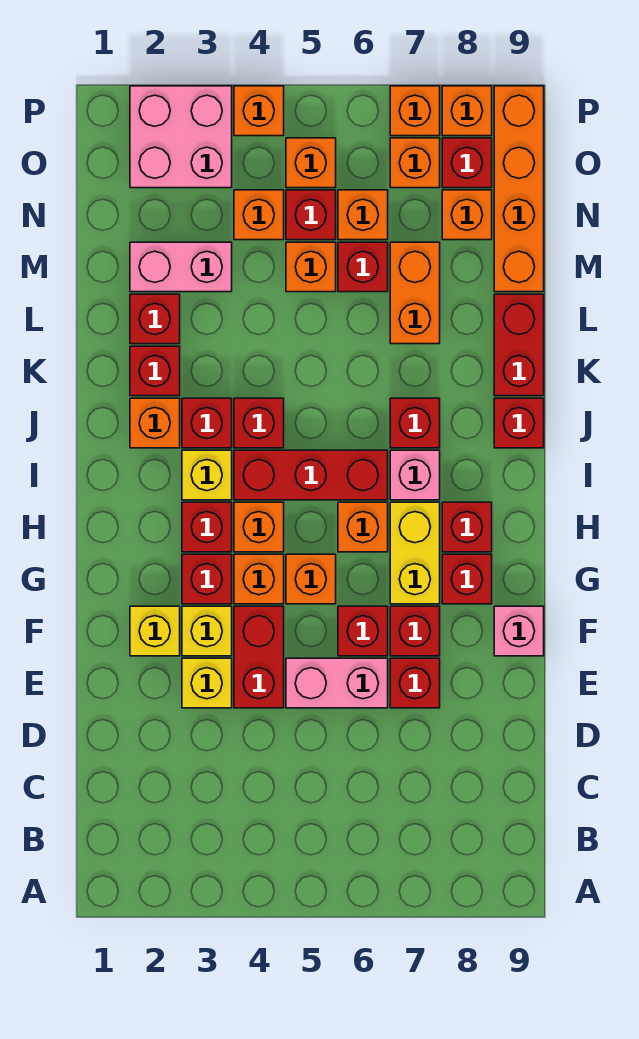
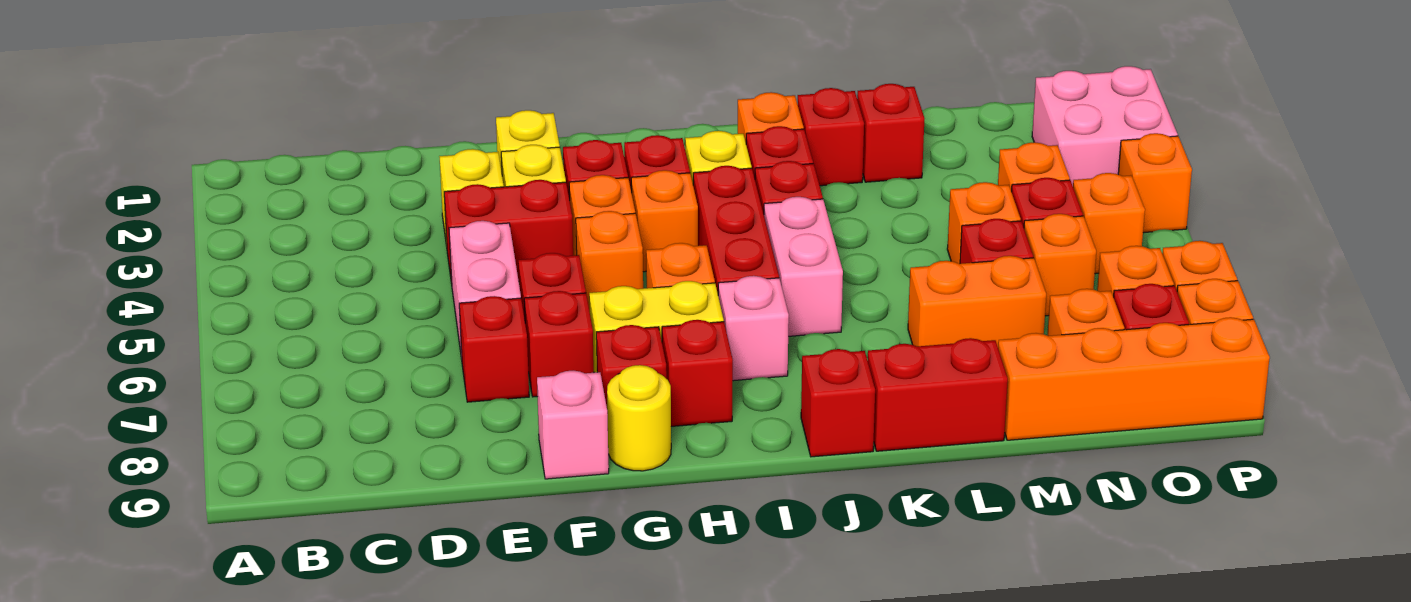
none -> yellow 1x1 round brick [607,365,671,471]
red 1x1 brick [390,398,440,448] -> none
pink 1x2 brick [130,242,232,292] -> pink 1x2 brick moved to [764,197,843,336]

